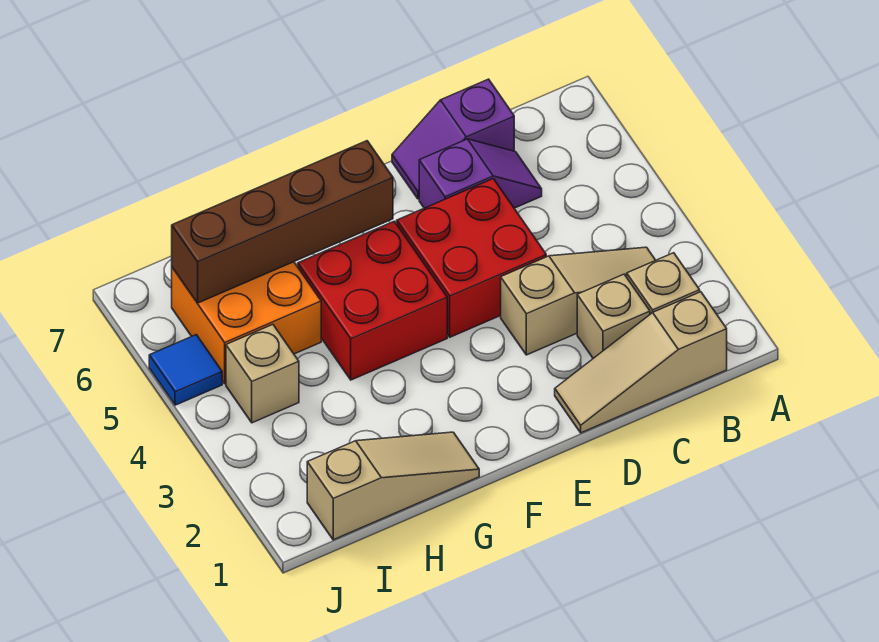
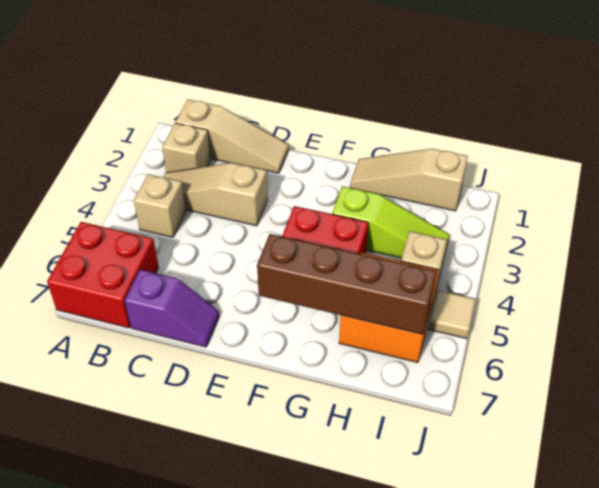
tan 1x1 brick [577,274,650,358] -> tan 1x1 brick moved to [134,174,186,237]
purple 1x2 slope [419,139,542,208] -> none
red 2x2 brick [397,179,546,337] -> red 2x2 brick moved to [47,222,159,328]
none -> lime 1x3 slope [332,186,450,260]
blue 1x1 tile [149,335,222,405] -> tan 1x1 tile [429,290,476,339]

